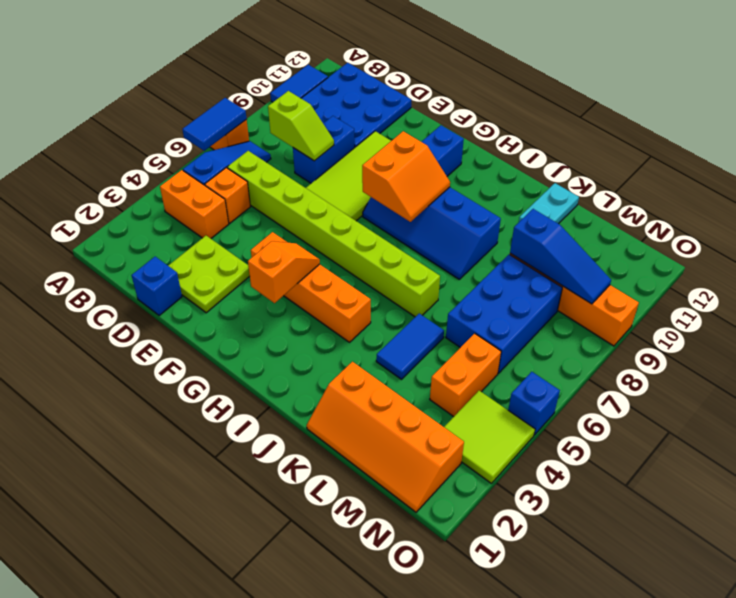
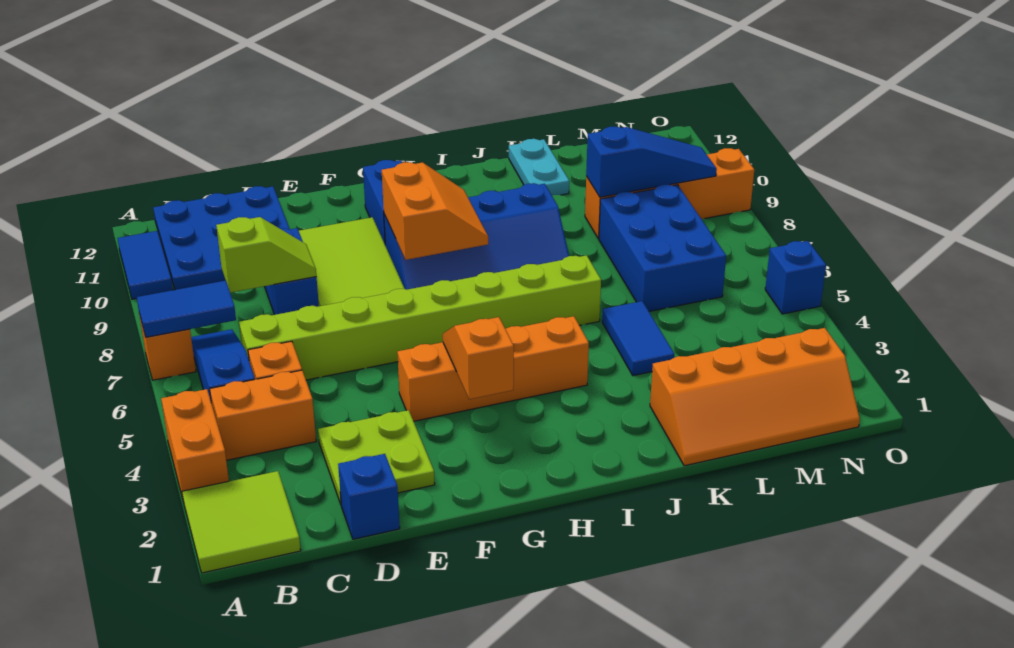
blue 1x2 tile [182,98,247,151] -> blue 1x2 tile turned to [137,281,236,337]
orange 1x2 brick [430,333,501,417] -> orange 1x2 brick moved to [161,389,229,502]
lime 2x2 tile [444,391,535,483] -> lime 2x2 tile moved to [182,471,301,573]

